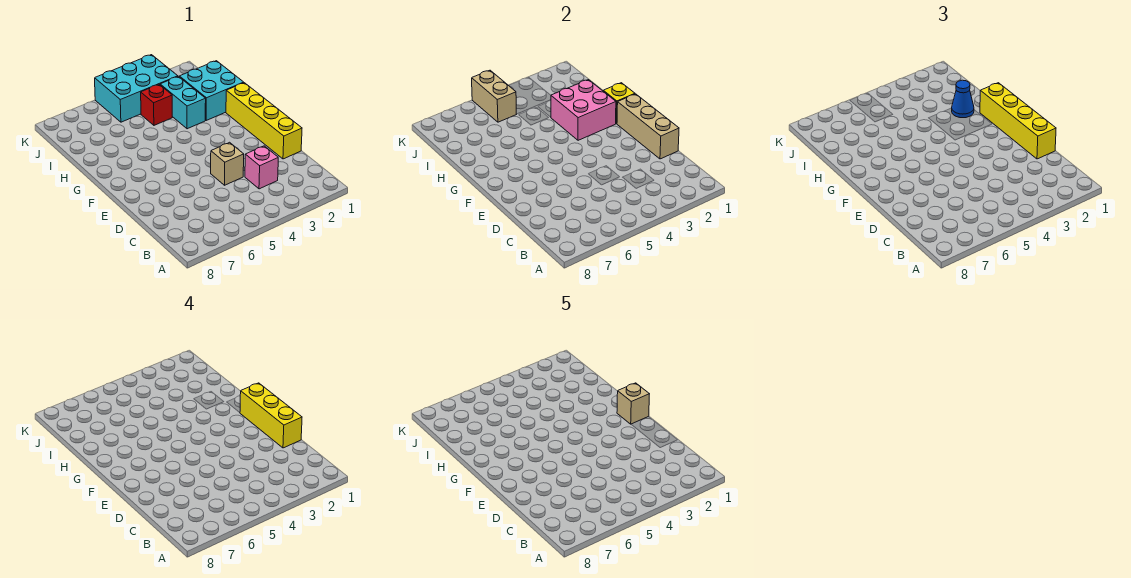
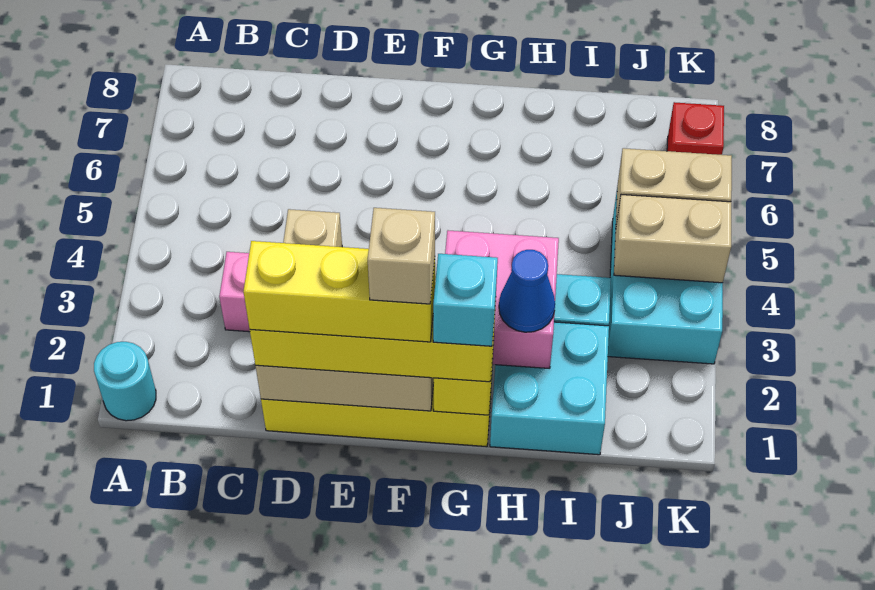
none -> cyan 1x1 round brick [94,342,156,421]
none -> cyan 1x1 brick [433,254,498,346]
red 1x1 brick [141,85,172,125] -> red 1x1 brick moved to [667,102,724,155]
none -> tan 1x2 brick [614,195,731,283]

